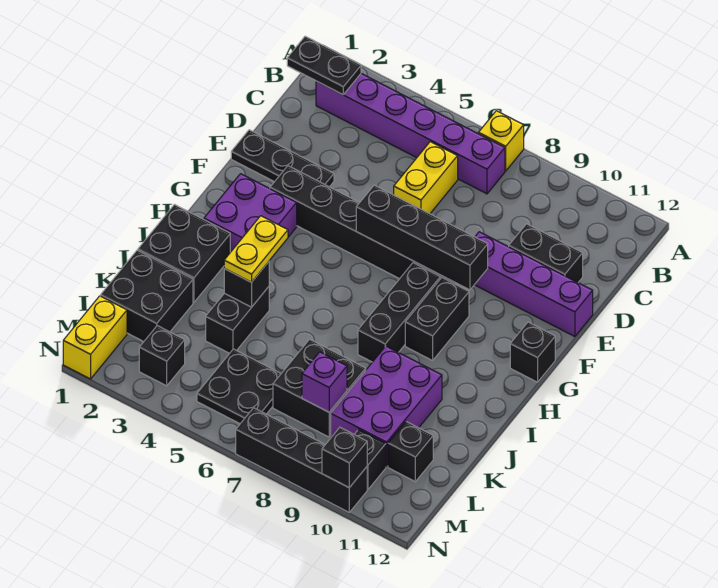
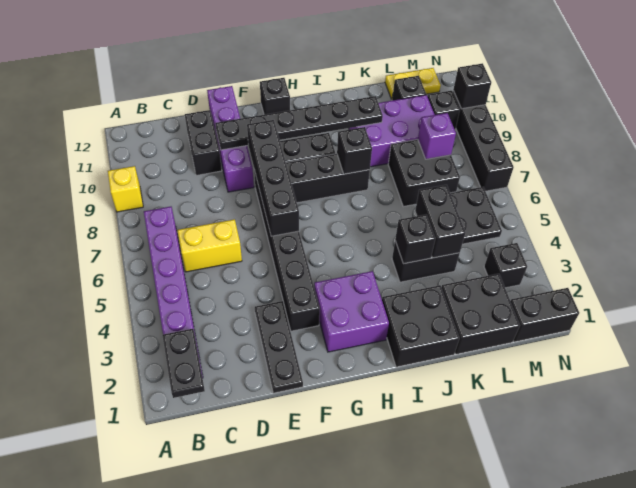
yellow 1x1 brick [478,111,524,171] -> yellow 1x1 brick moved to [108,166,143,212]
none -> black 1x6 plate [215,96,383,150]
yellow 1x2 plate [224,216,288,282] -> yellow 1x2 plate moved to [385,68,441,99]
none -> black 1x1 brick [337,127,372,174]
none -> black 1x2 brick [415,185,465,258]
yellow 1x2 brick [63,296,127,379] -> black 1x2 brick [511,288,579,342]

